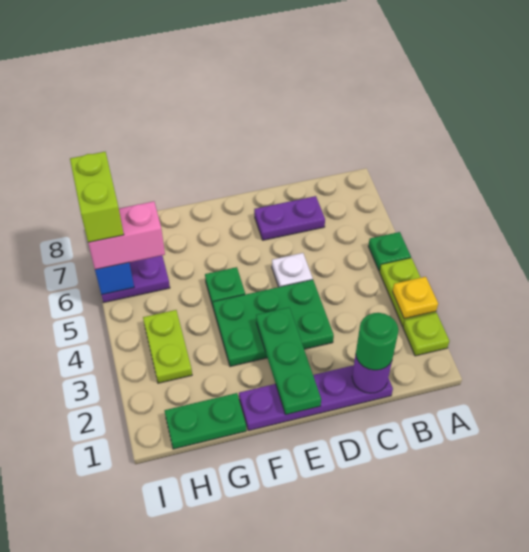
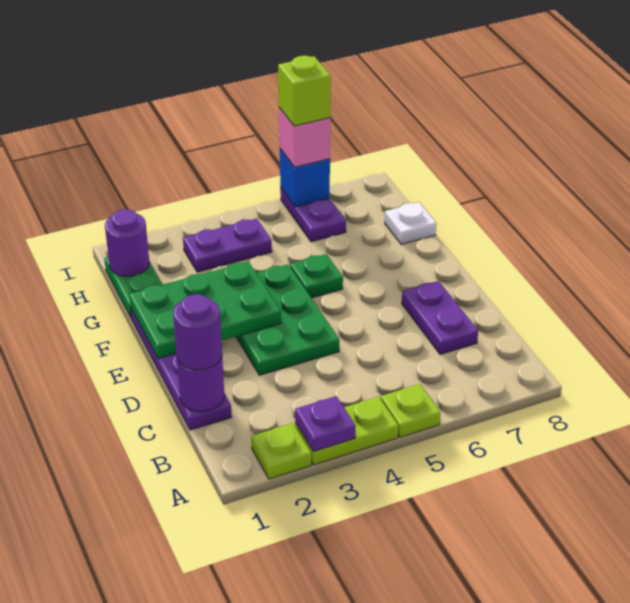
yellow 1x1 plate [393,277,438,319] -> purple 1x1 plate [295,396,356,452]
green 1x1 plate [368,232,411,271] -> lime 1x1 plate [381,384,441,437]
green 1x1 round brick [356,313,399,370] -> purple 1x1 round brick [173,294,222,370]
white 1x1 plate [272,253,313,287] -> white 1x1 plate moved to [385,202,436,245]
green 1x3 plate [256,307,321,415] -> green 2x3 plate [129,262,281,359]
none -> purple 1x1 round brick [105,209,149,276]
lime 1x2 plate [143,310,192,383] -> purple 1x2 plate [183,219,272,272]
pink 1x2 brick [88,201,165,270] -> pink 1x1 brick [279,108,330,167]
lime 1x2 brick [70,152,124,242] -> lime 1x1 brick [278,56,331,126]

